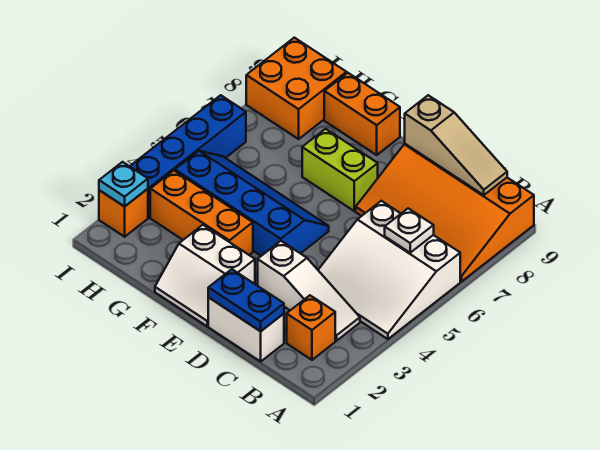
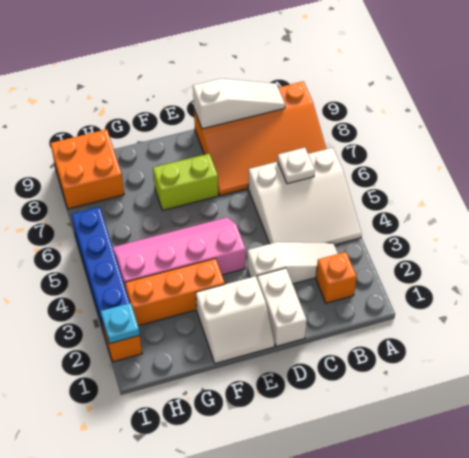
tan 1x3 slope [405,95,507,195] -> white 1x3 slope [193,79,285,129]
white 1x2 brick [208,298,284,361] -> white 1x2 brick turned to [257,268,307,346]
blue 1x2 plate [208,269,284,331] -> none
blue 2x4 slope [175,151,329,256] -> pink 2x4 slope [113,217,246,289]
orange 1x2 brick [324,73,400,155] -> none

